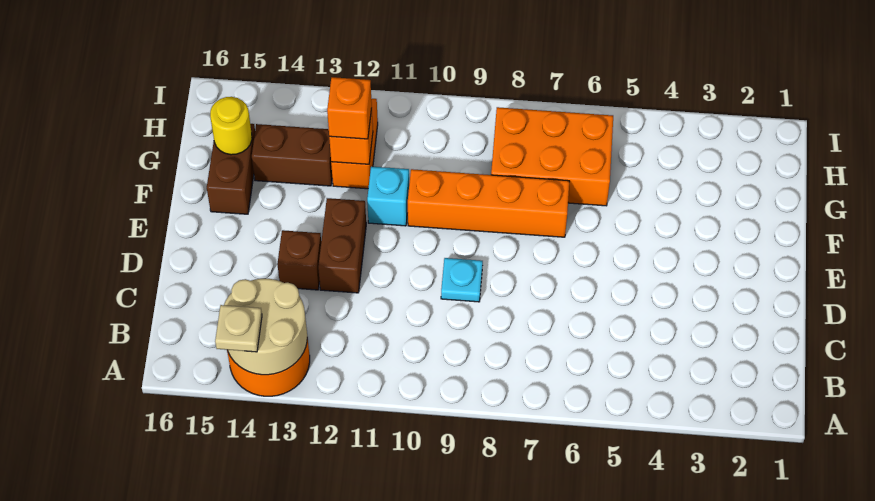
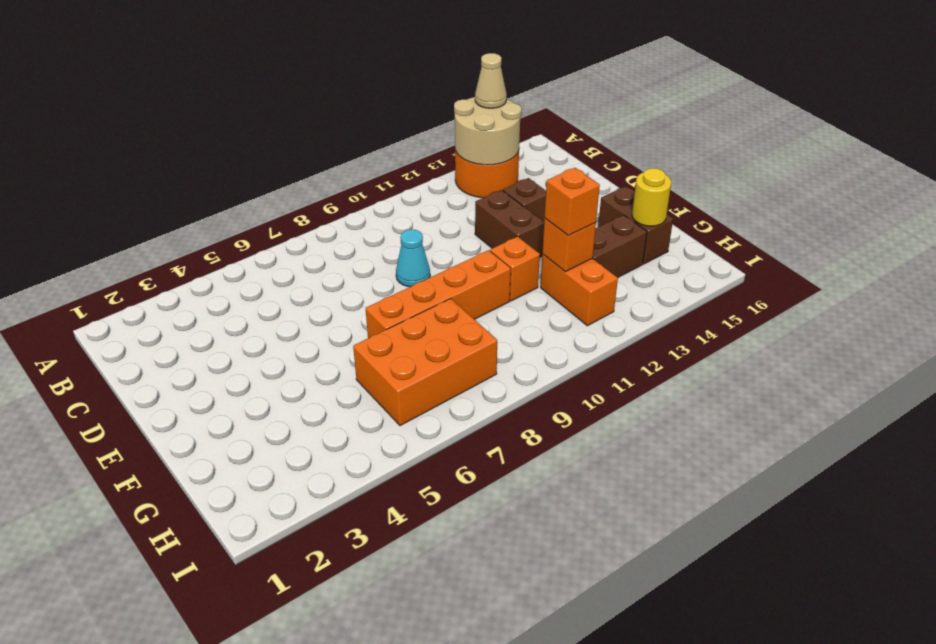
tan 1x1 plate [215,305,262,352] -> tan 1x1 cone [475,53,507,108]
cyan 1x1 plate [441,258,483,302] -> cyan 1x1 cone [396,229,430,287]
cyan 1x1 brick [367,167,409,226] -> orange 1x1 brick [490,237,540,301]

